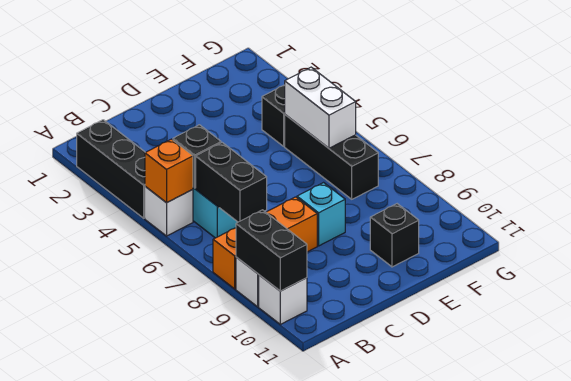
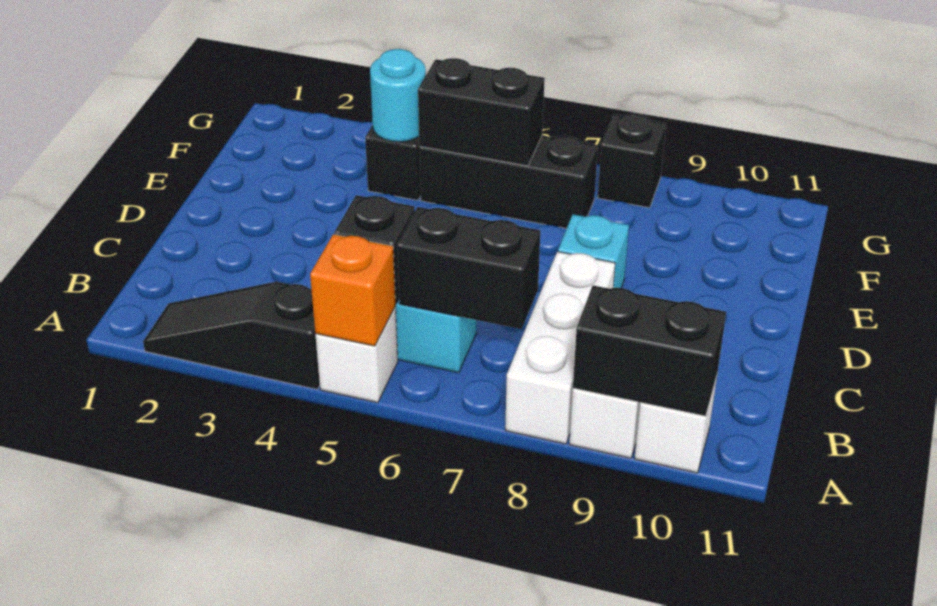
black 1x3 brick [77,120,145,218] -> black 1x3 slope [143,282,320,389]
orange 1x3 brick [213,197,317,289] -> white 1x3 brick [505,252,615,444]
black 1x1 brick [370,204,419,267] -> black 1x1 brick moved to [598,114,666,208]
none -> cyan 1x1 round brick [370,49,426,142]
white 1x2 brick [285,67,356,148] -> black 1x2 brick [418,58,545,166]

